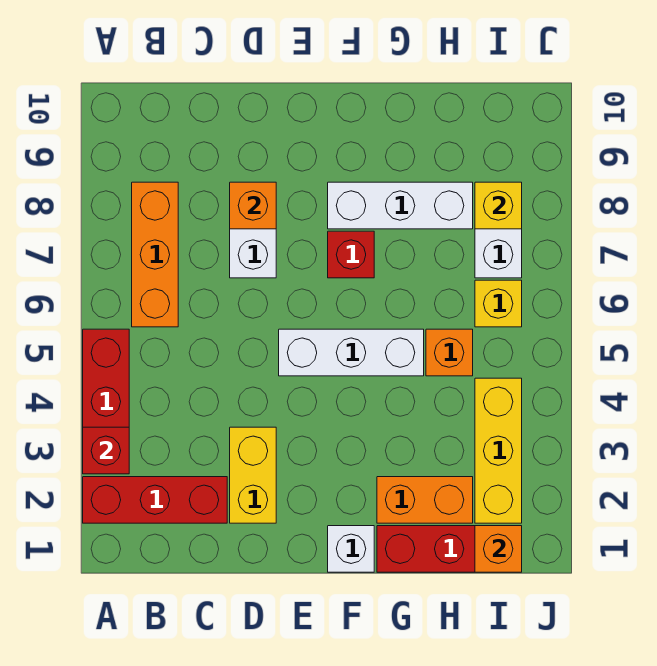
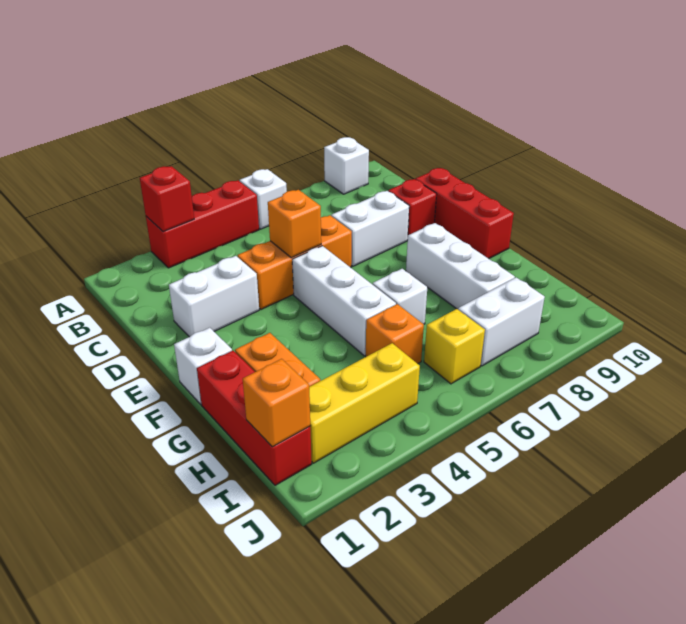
red 1x3 brick [83,477,227,523] -> red 1x3 brick moved to [415,168,514,259]
none -> white 1x1 brick [240,169,287,229]
none -> white 1x1 brick [324,137,369,194]
orange 1x3 brick [132,182,178,327] -> orange 1x3 brick moved to [238,215,352,309]
yellow 1x2 brick [230,427,276,523] -> white 1x2 brick [169,256,259,337]
orange 1x1 brick [230,182,276,229] -> orange 1x1 brick moved to [268,190,321,258]
red 1x1 brick [328,231,374,278] -> red 1x1 brick moved to [388,179,437,235]
none -> white 1x1 brick [373,269,427,324]
yellow 1x1 brick [475,182,522,229] -> none

